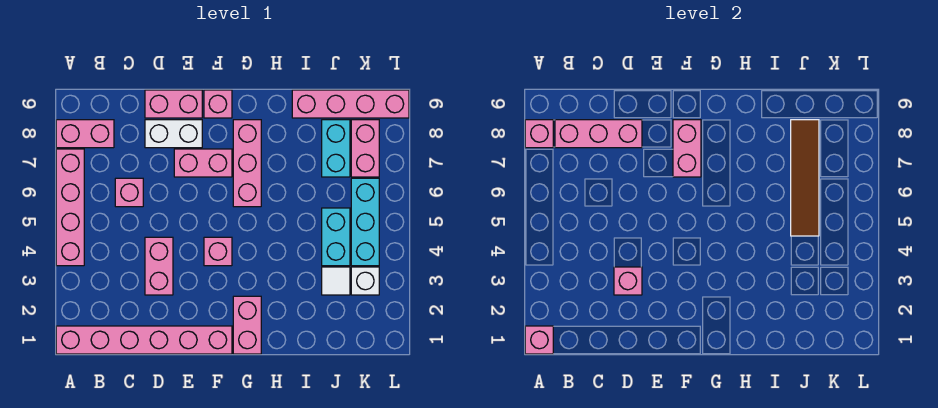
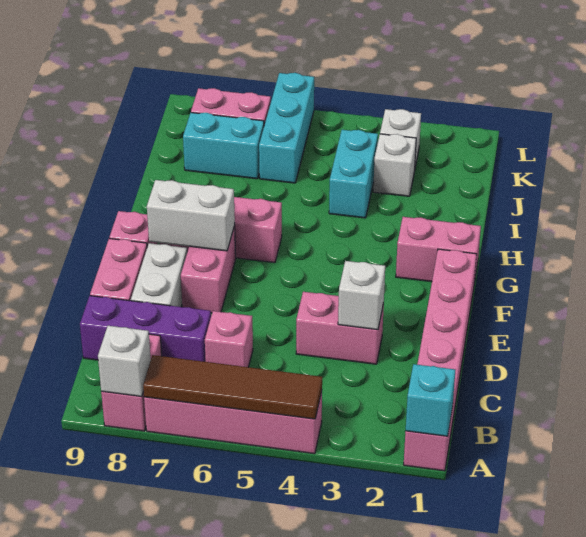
pink 1x1 brick [525,326,553,354] -> cyan 1x1 brick [406,364,455,436]
pink 1x1 brick [525,120,553,148] -> white 1x1 brick [98,326,151,397]
pink 1x3 brick [555,120,642,148] -> none
none -> purple 1x3 brick [80,296,211,362]
pink 1x1 brick [614,267,642,295] -> white 1x1 brick [338,261,385,330]
pink 1x1 brick [204,237,232,266] -> none
pink 1x2 brick [673,120,701,177] -> white 1x2 brick [147,180,235,251]
pink 1x4 brick [292,90,409,118] -> none
white 1x1 tile [322,267,350,295] -> white 1x1 brick [373,134,416,196]
cyan 1x2 brick [322,208,350,266] -> cyan 1x2 brick turned to [329,130,378,218]
brown 1x4 tile [791,120,819,236] -> brown 1x4 tile moved to [143,355,322,419]
cyan 1x3 brick [351,178,379,266] -> cyan 1x3 brick turned to [259,73,314,183]

